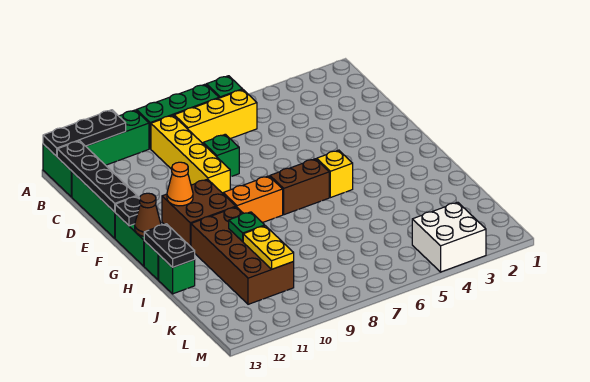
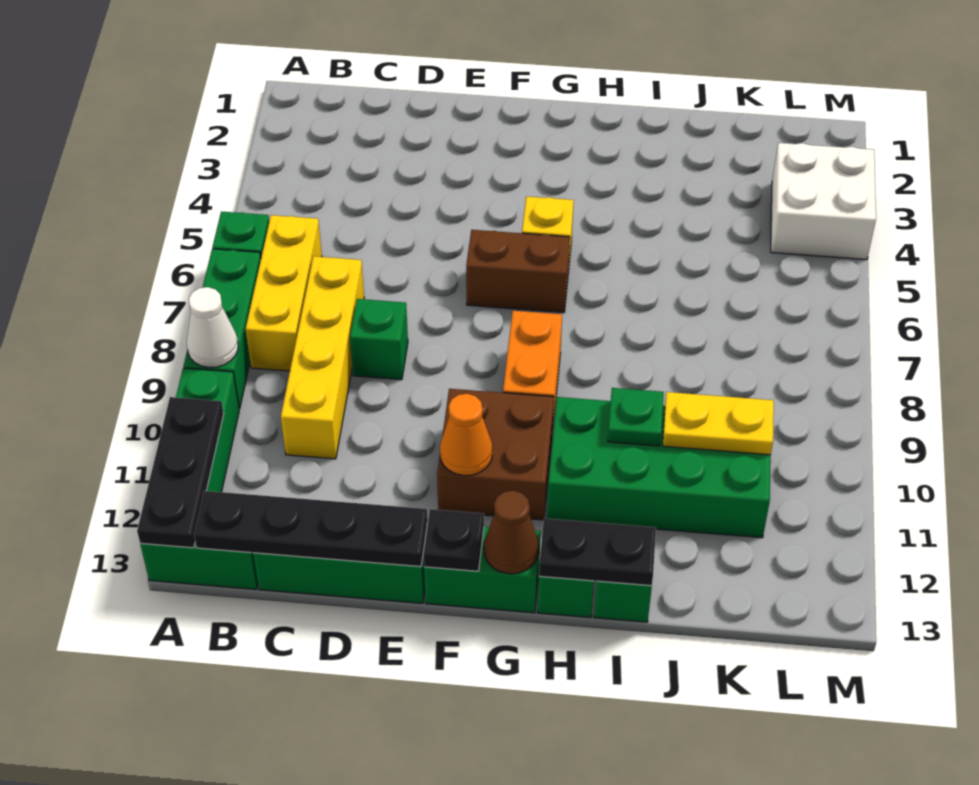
none -> white 1x1 cone [187,287,238,368]
yellow 1x4 brick [151,115,230,193] -> yellow 1x4 brick turned to [281,256,364,459]
brown 1x2 brick [270,159,329,215] -> brown 1x2 brick turned to [466,230,570,313]
brown 2x4 brick [191,207,294,304] -> green 2x4 brick [547,397,771,538]

